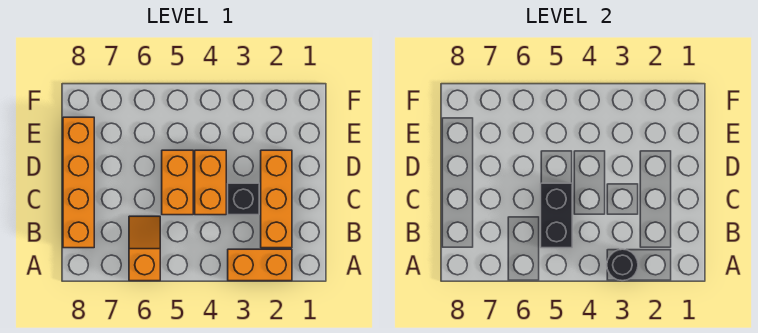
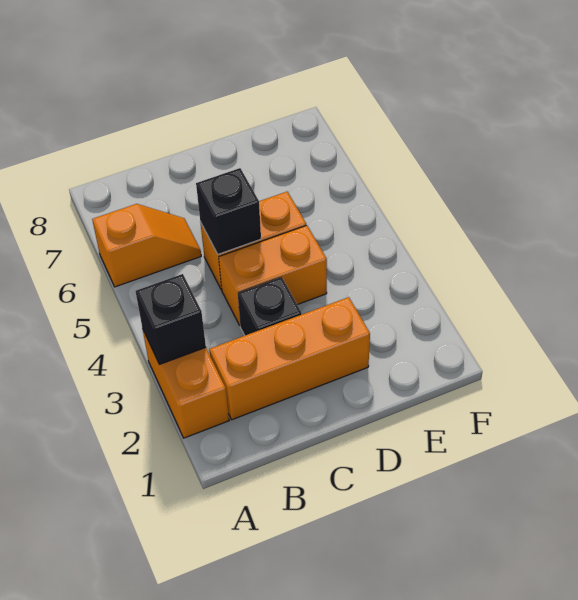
black 1x1 round brick [607,249,638,281] -> black 1x1 brick [136,274,206,364]
black 1x2 brick [541,183,572,248] -> black 1x1 brick [196,168,261,254]
orange 1x4 brick [63,117,94,248] -> none

